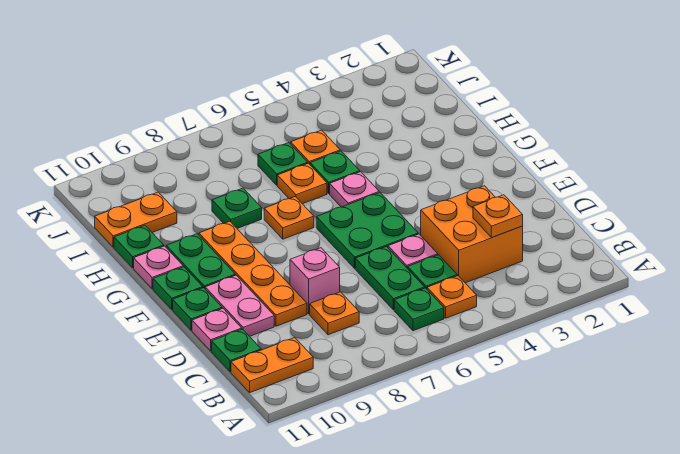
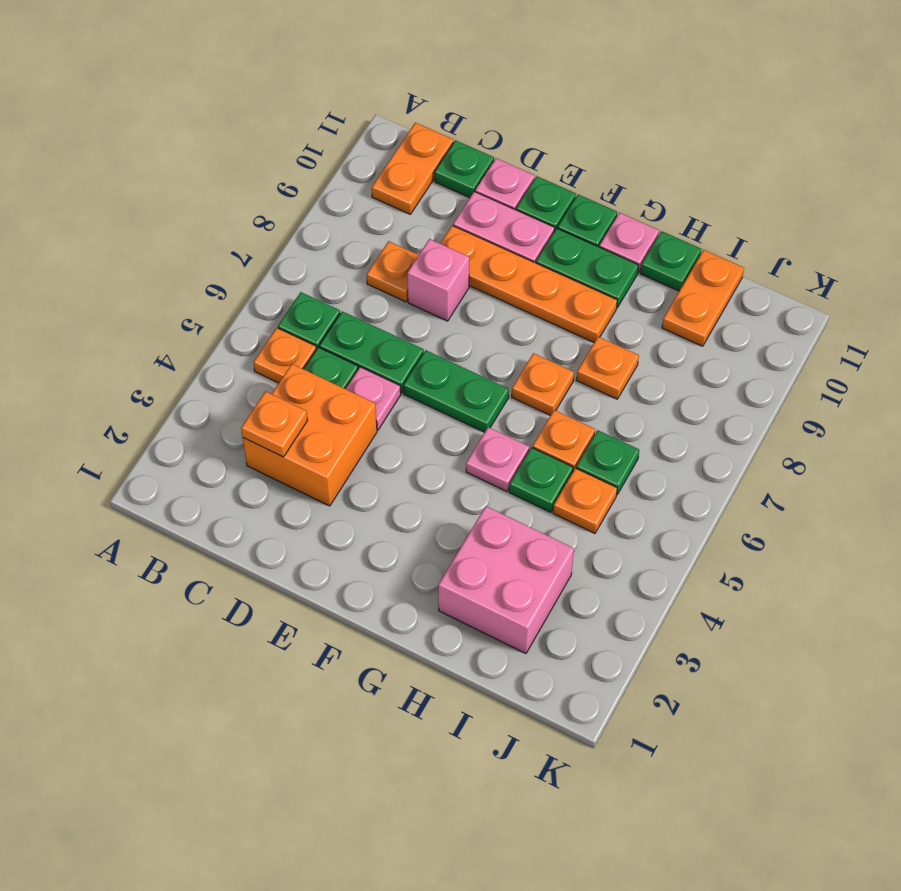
green 2x2 plate [316,193,418,268] -> green 1x2 plate [403,350,509,432]
none -> pink 2x2 brick [438,506,574,654]
green 1x1 plate [212,188,262,228] -> orange 1x1 plate [577,337,639,399]

